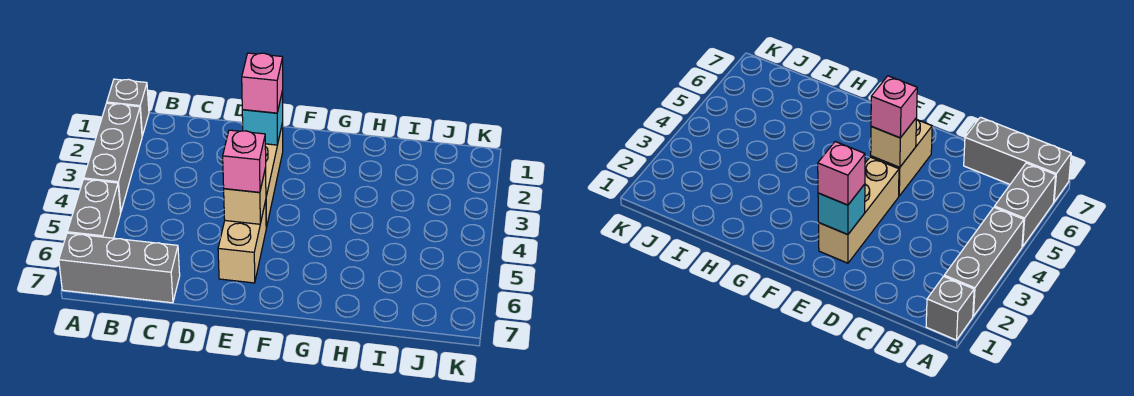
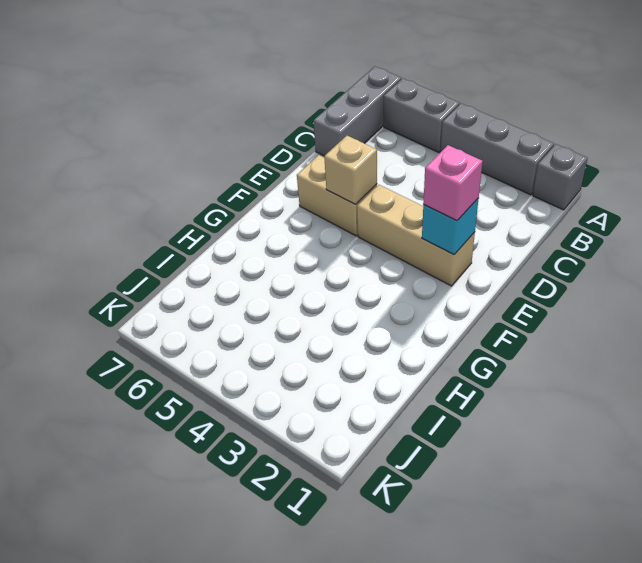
pink 1x1 brick [223,130,266,192] -> none

